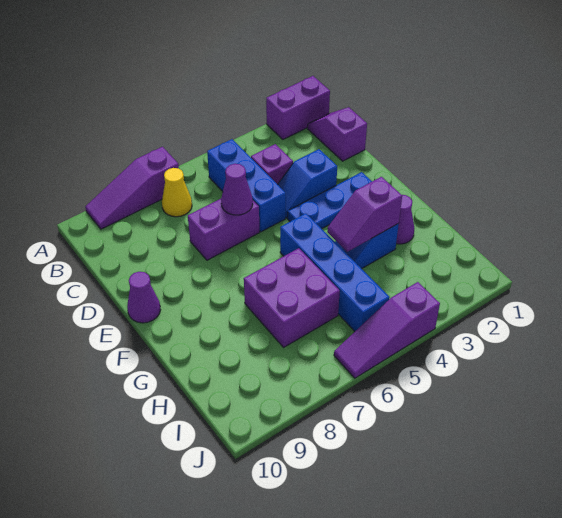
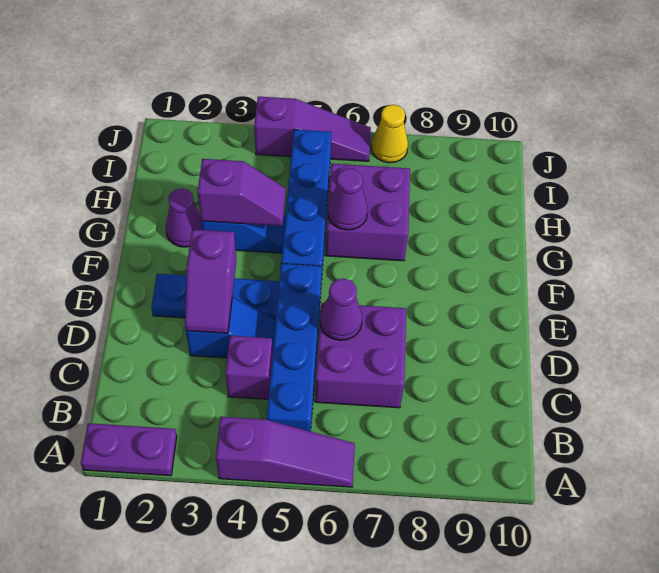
purple 1x2 brick [266,76,330,139] -> purple 1x2 plate [81,423,177,476]
purple 1x3 slope [85,147,179,229] -> purple 1x3 slope moved to [216,417,355,487]
purple 1x2 slope [307,107,367,161] -> purple 1x2 slope moved to [185,229,236,333]
blue 1x3 brick [207,139,286,232] -> blue 1x4 brick [267,263,322,431]
yellow 1x1 cone [162,168,192,217] -> yellow 1x1 cone moved to [371,105,408,163]
purple 1x2 brick [188,199,260,260] -> purple 2x2 brick [315,303,406,408]
purple 1x1 cone [127,272,160,323] -> purple 1x1 cone moved to [328,168,368,230]

